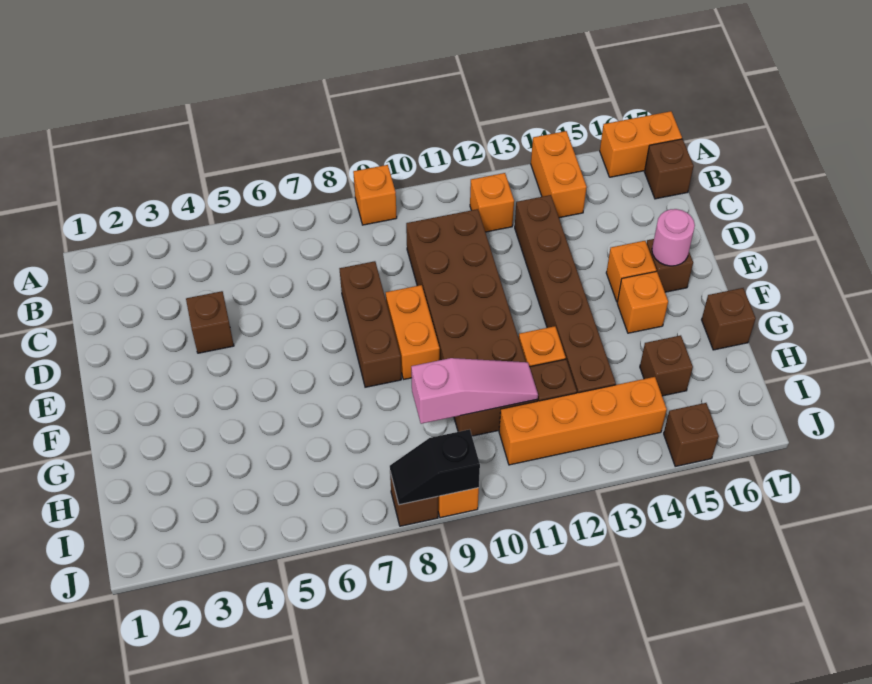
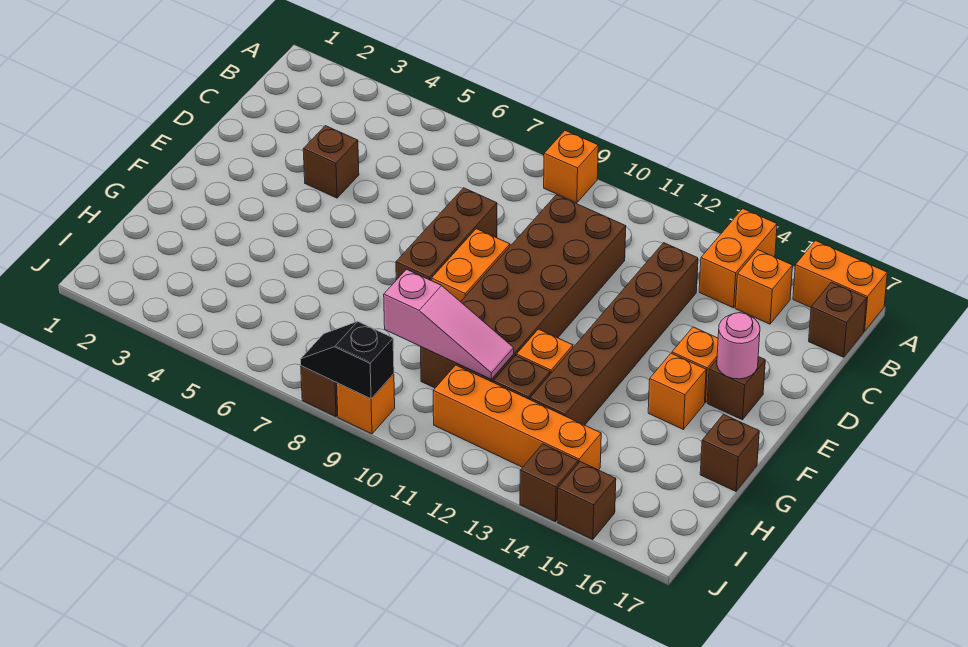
orange 1x1 brick [470,173,514,232] -> orange 1x1 brick moved to [735,250,793,324]
brown 1x1 brick [640,335,693,396] -> brown 1x1 brick moved to [520,444,578,521]

